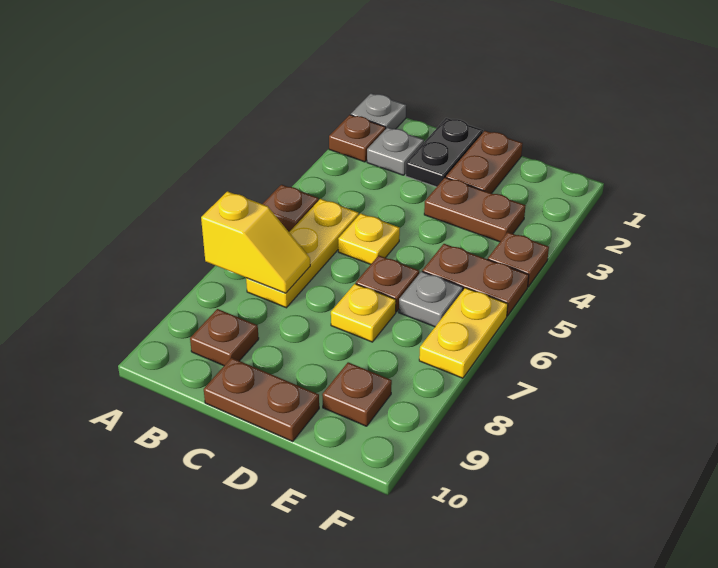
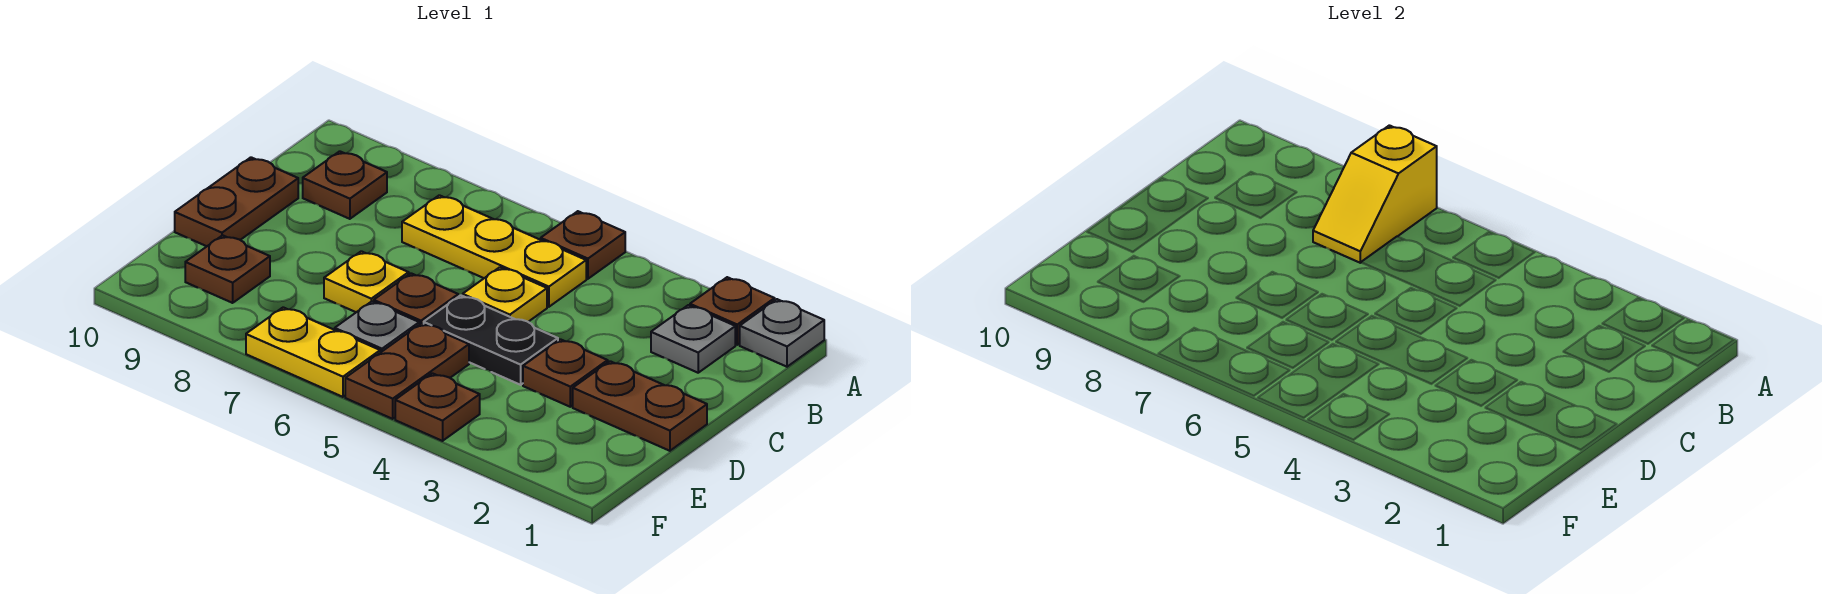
black 1x2 plate [406,118,483,187] -> black 1x2 plate moved to [424,295,558,385]
brown 1x2 plate [424,178,526,242] -> brown 1x1 plate [523,339,608,407]

